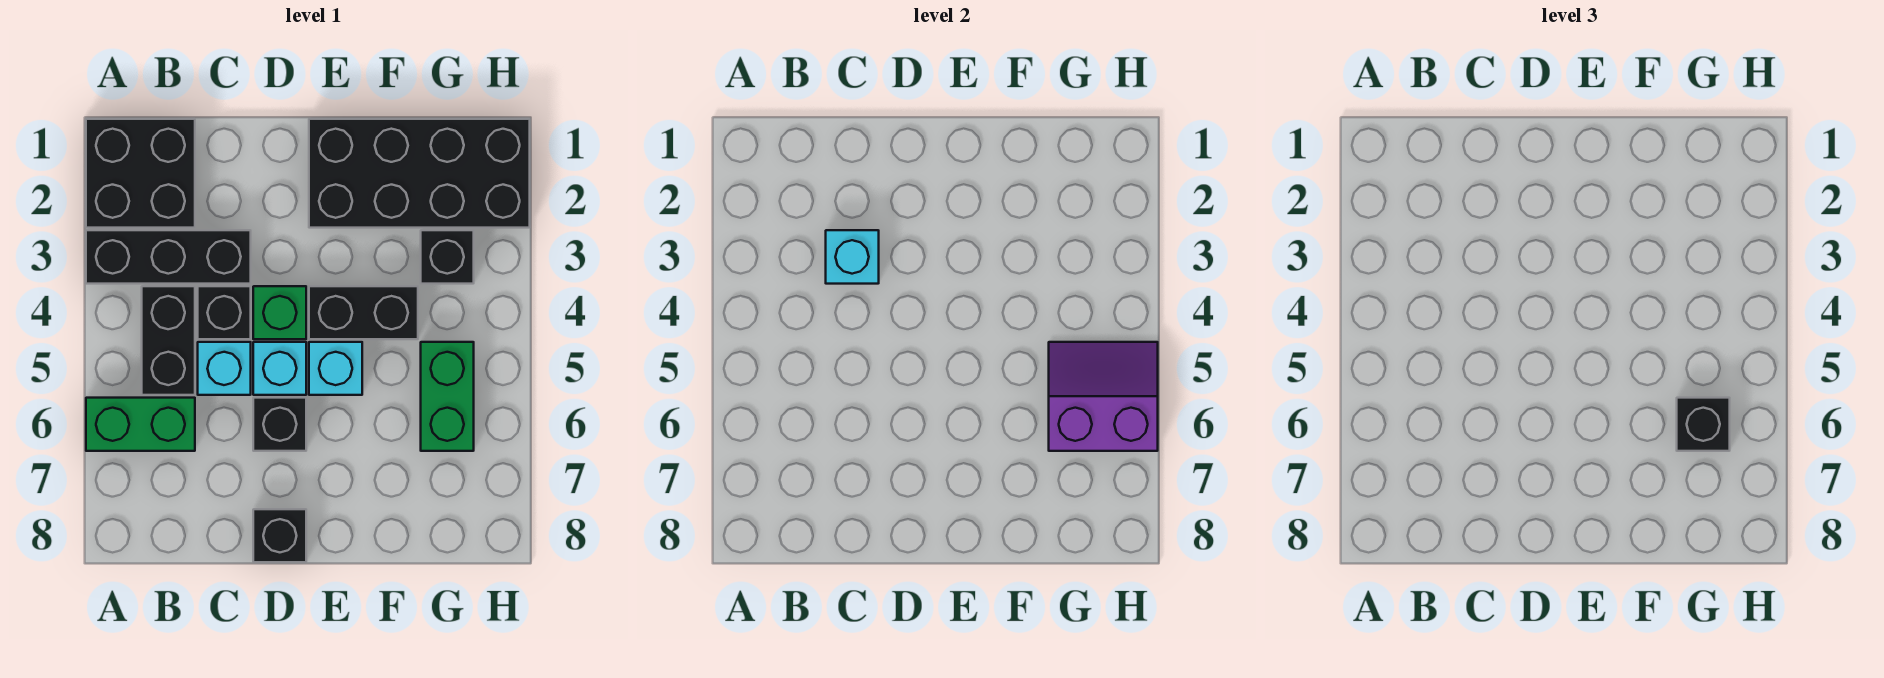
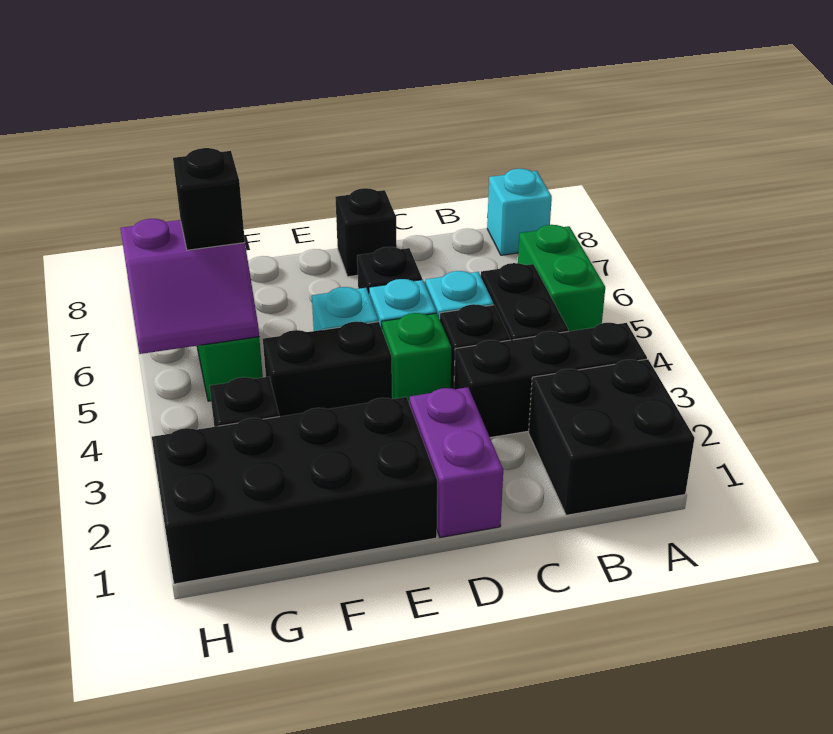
green 1x2 brick [86,398,195,451] -> green 1x2 brick turned to [518,225,605,331]
cyan 1x1 brick [826,230,879,284] -> cyan 1x1 brick moved to [487,169,552,255]
none -> purple 1x2 brick [410,387,503,537]

